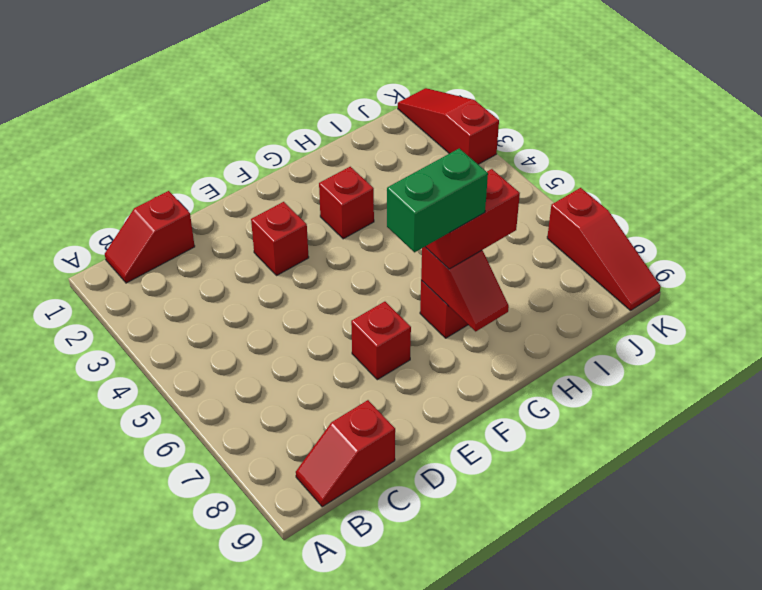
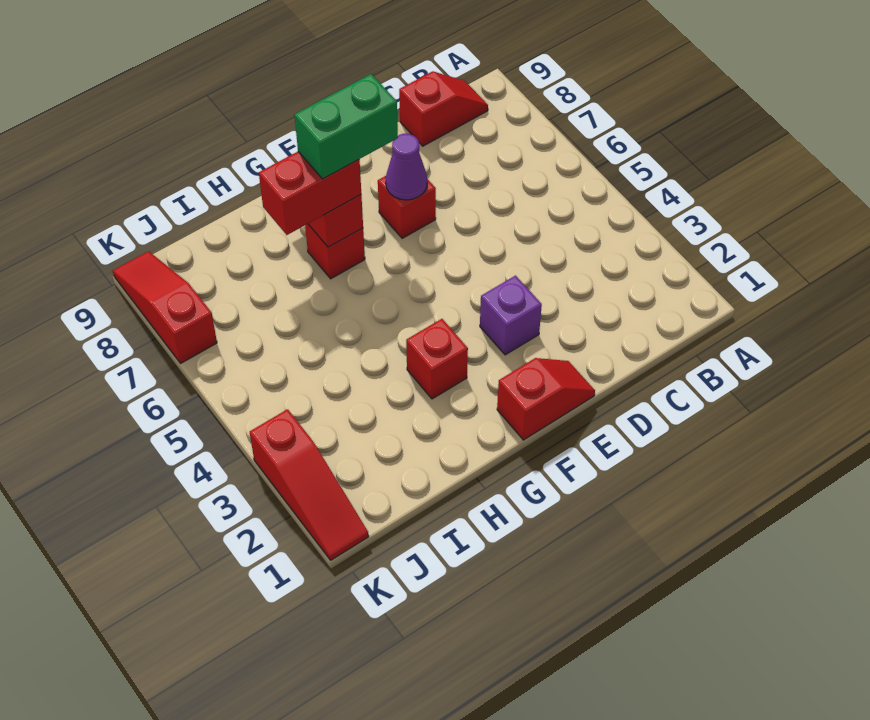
red 1x2 slope [105,191,195,283] -> red 1x2 slope moved to [497,358,595,440]
red 1x1 brick [251,202,309,276] -> purple 1x1 brick [480,276,542,355]
none -> purple 1x1 cone [386,134,427,200]

